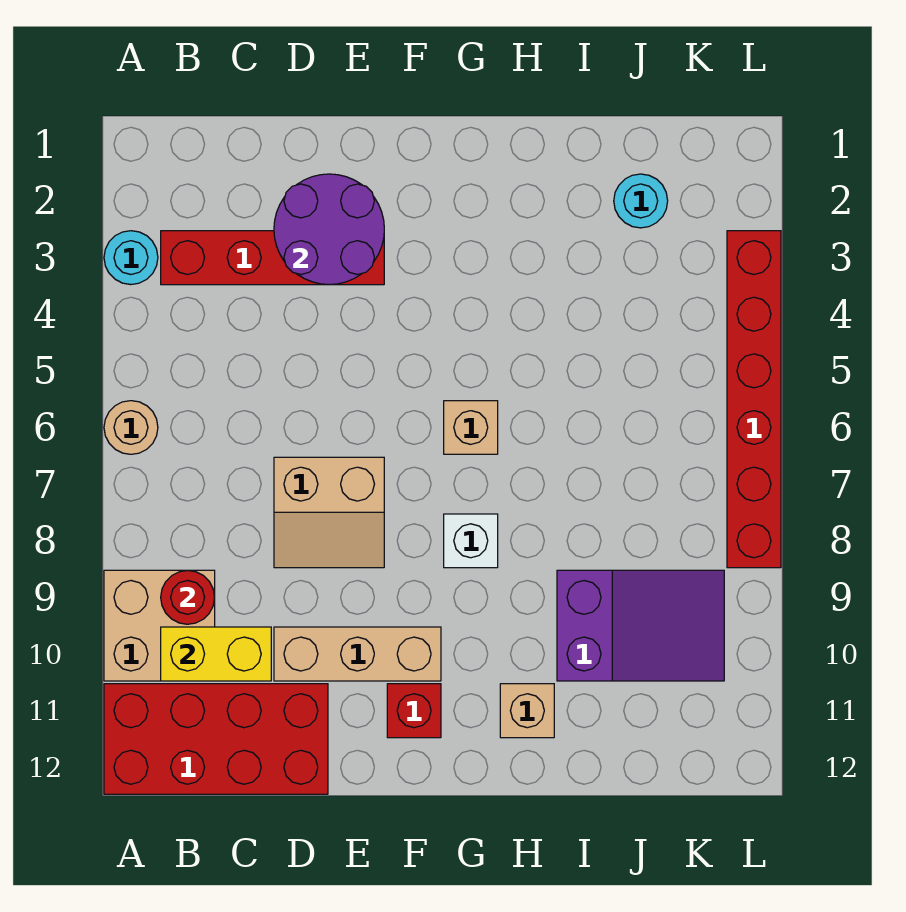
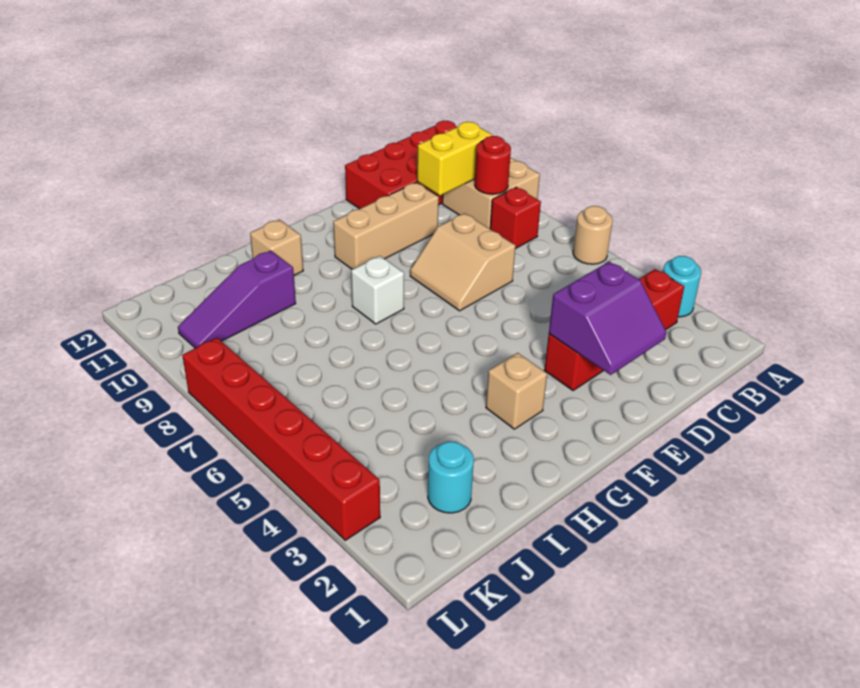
purple 2x2 round brick [274,174,384,285] -> purple 2x2 slope [549,262,666,375]
tan 2x2 slope [274,457,384,568] -> tan 2x2 slope turned to [410,213,516,311]
red 1x1 brick [387,684,441,738] -> red 1x1 brick moved to [490,187,541,249]
tan 1x1 brick [444,401,498,454] -> tan 1x1 brick moved to [486,353,547,429]
purple 2x3 slope [557,570,724,681] -> purple 1x3 slope [178,251,296,348]

